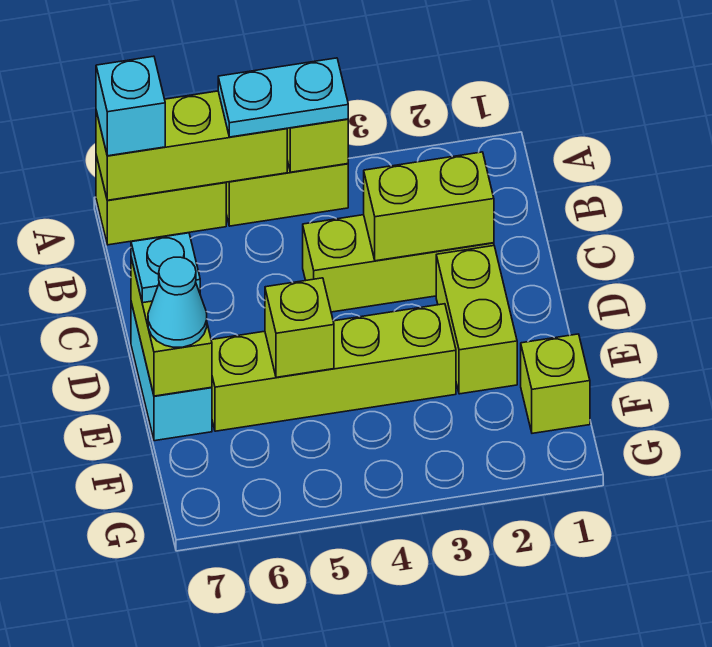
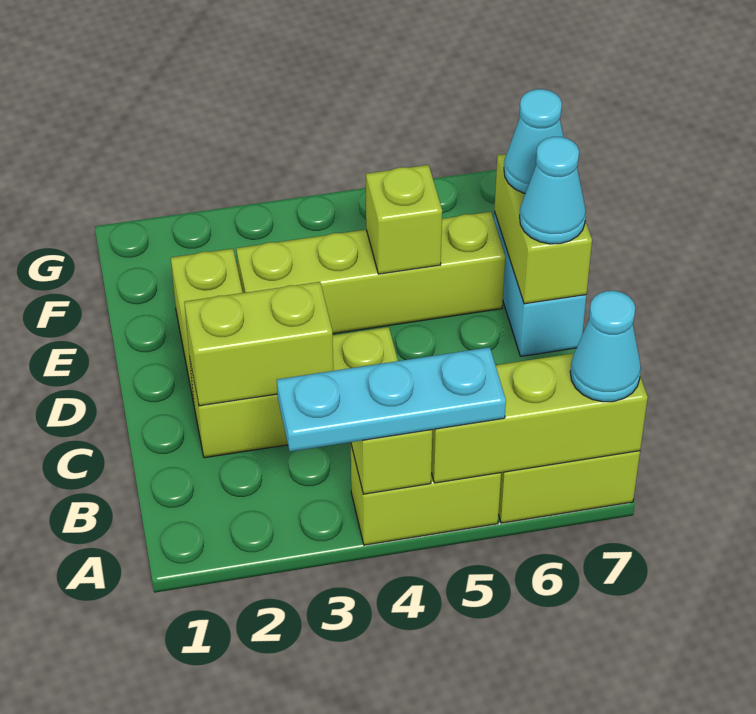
cyan 1x2 plate [218,58,348,137] -> cyan 1x3 plate [277,347,506,452]
cyan 1x1 brick [96,56,165,156] -> cyan 1x1 cone [570,291,641,402]
cyan 1x1 plate [131,233,200,303] -> cyan 1x1 cone [520,137,586,244]
lime 1x1 brick [521,334,590,433] -> none

